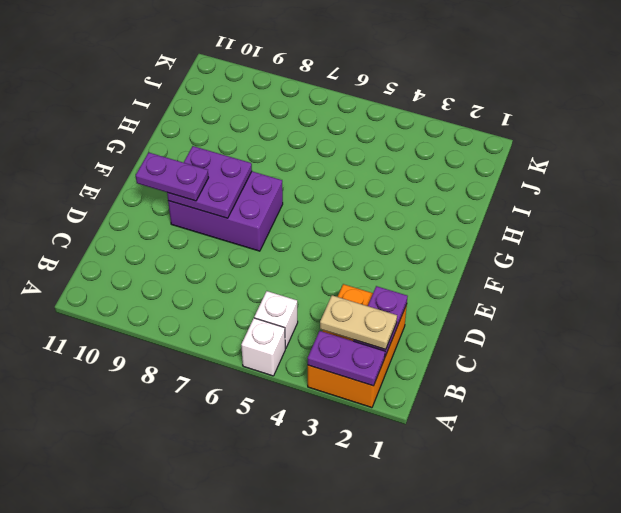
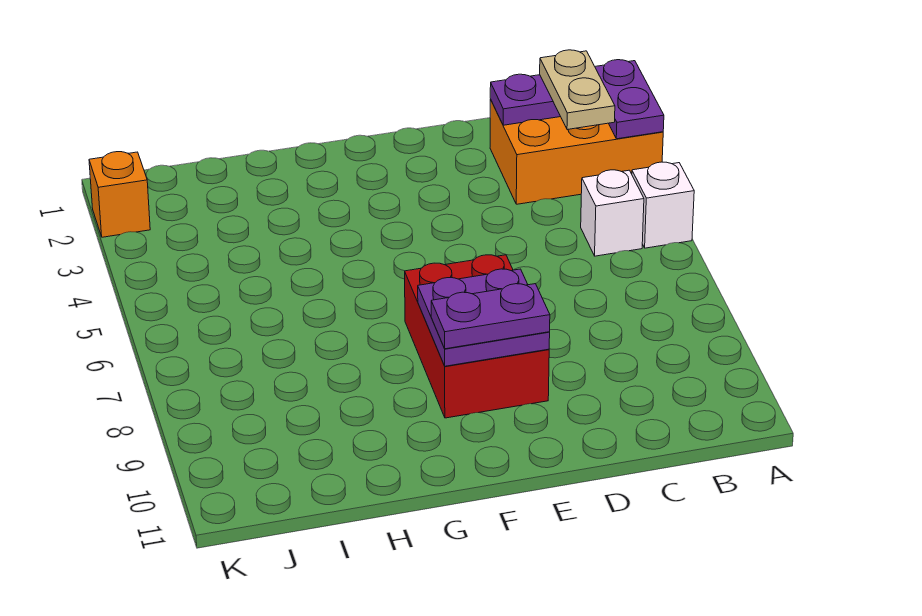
purple 2x3 brick [168,171,283,251] -> red 2x3 brick [405,255,549,418]
purple 1x2 plate [136,152,209,201] -> purple 1x2 plate turned to [431,284,550,349]
none -> orange 1x1 brick [89,152,150,237]

